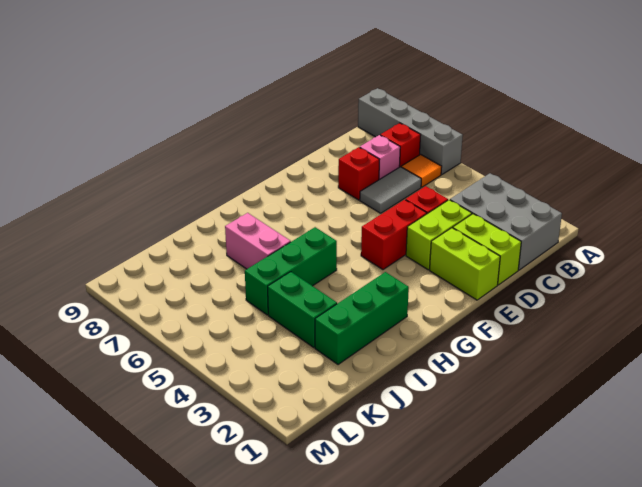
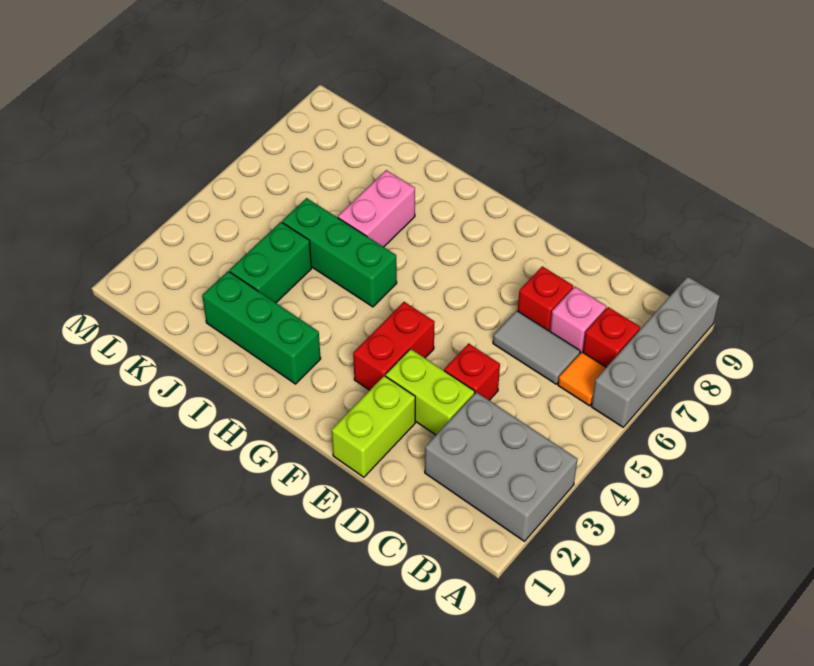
grey 2x3 brick [450,173,562,270] -> grey 2x3 brick turned to [425,392,577,541]
lime 1x2 brick [453,214,521,285] -> none
red 1x2 brick [361,200,427,270] -> red 1x2 brick turned to [353,302,435,390]

